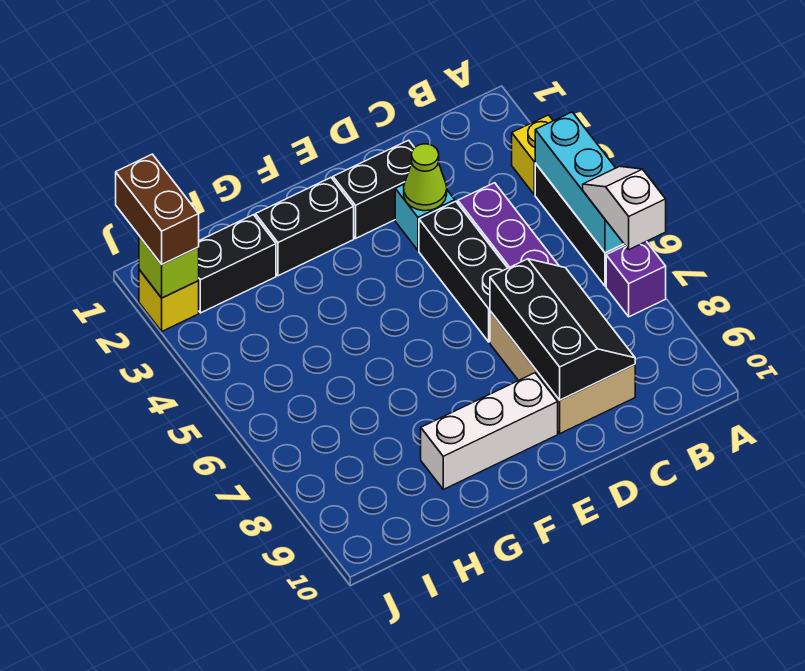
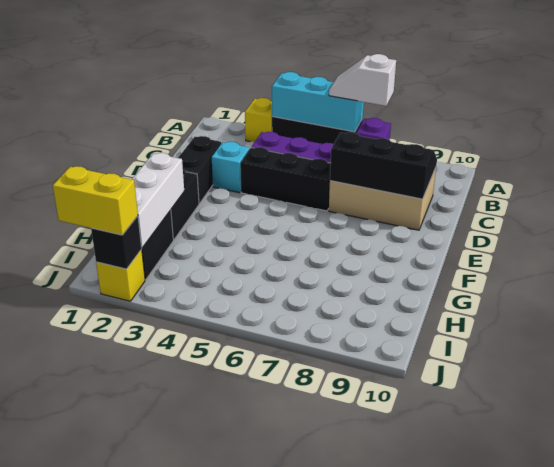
lime 1x1 cone [404,144,447,211] -> none
white 1x3 brick [421,373,558,489] -> white 1x3 brick moved to [132,153,184,248]
brown 1x2 brick [116,154,199,264] -> yellow 1x2 brick [53,166,138,235]
lime 1x1 brick [139,236,199,298] -> black 1x1 brick [91,216,142,269]

